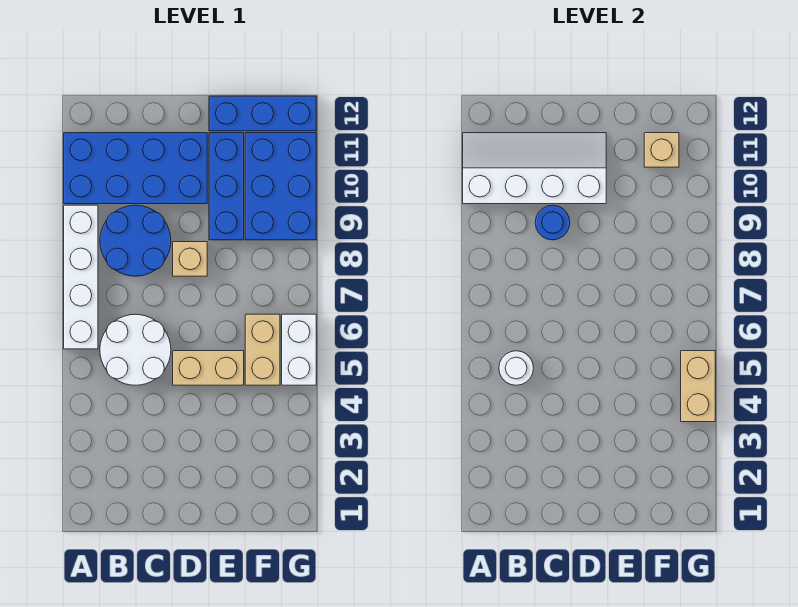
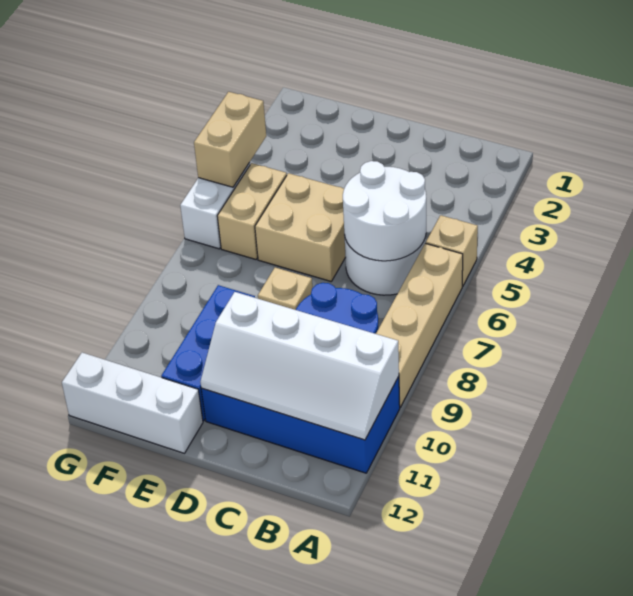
white 1x4 brick [64,205,98,349] -> tan 1x4 brick [376,243,463,407]
white 1x1 round brick [499,351,533,385] -> white 2x2 round brick [343,161,426,261]
blue 1x1 round brick [535,205,570,240] -> none
tan 1x2 brick [173,351,244,385] -> tan 2x2 brick [255,173,346,281]
blue 1x3 brick [209,96,316,131] -> white 1x3 brick [62,353,203,453]
blue 2x3 brick [245,133,316,240] -> none
tan 1x1 brick [644,133,679,167] -> tan 1x1 brick moved to [426,215,478,287]

